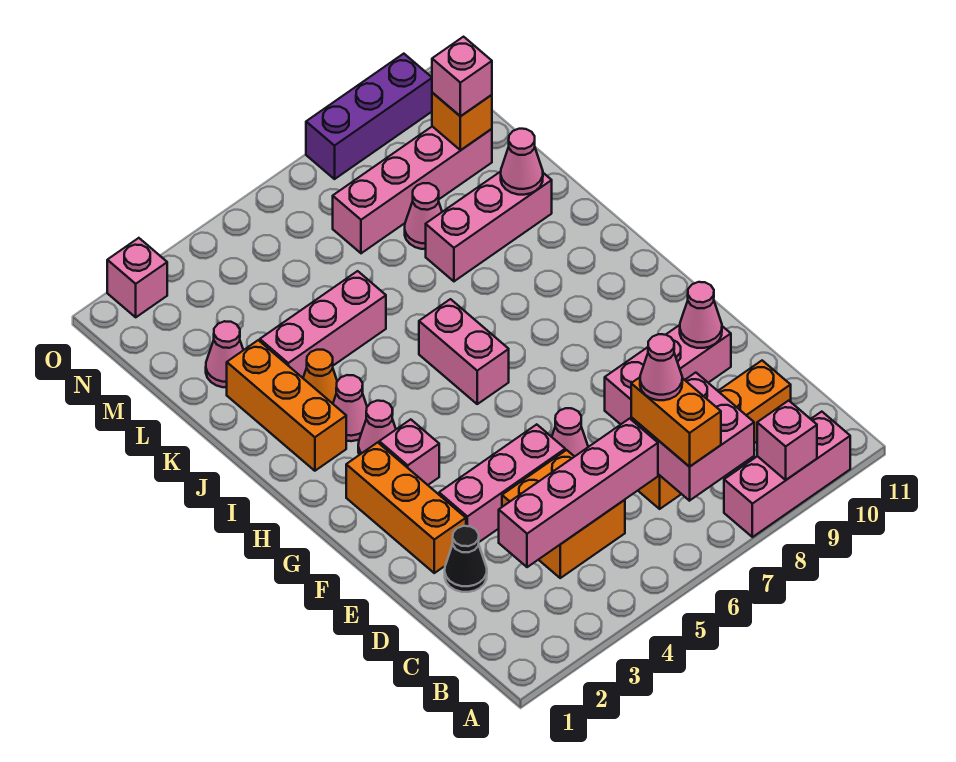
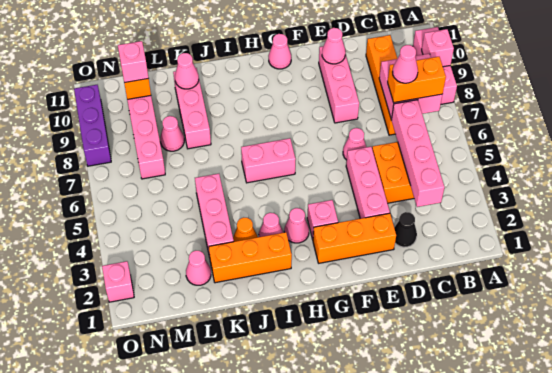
none -> pink 1x1 cone [269,34,291,69]

